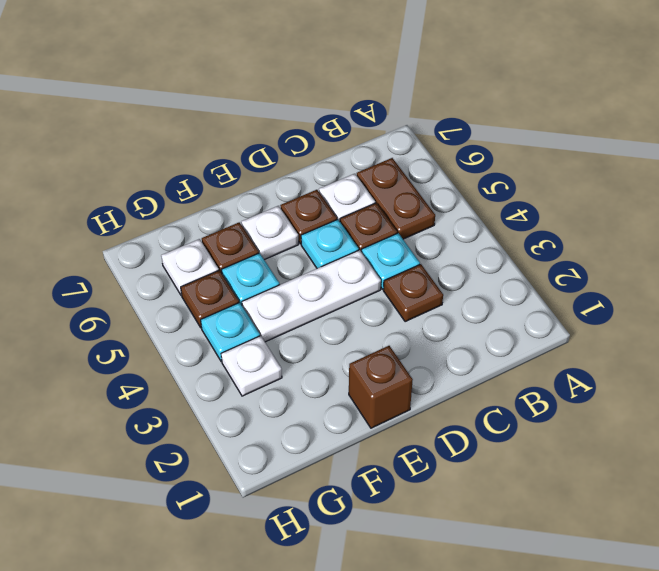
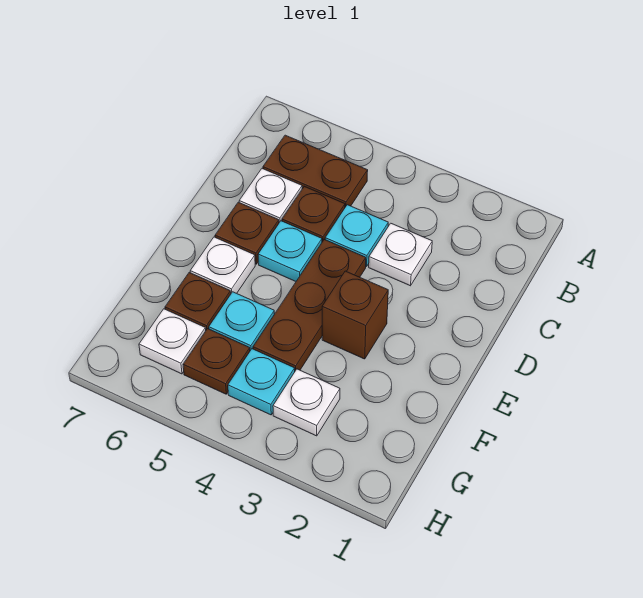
brown 1x1 plate [383,264,443,322] -> white 1x1 plate [369,223,432,286]
white 1x3 plate [242,250,381,342] -> brown 1x3 plate [253,240,366,371]
brown 1x1 brick [349,346,413,428] -> brown 1x1 brick moved to [322,271,388,359]

